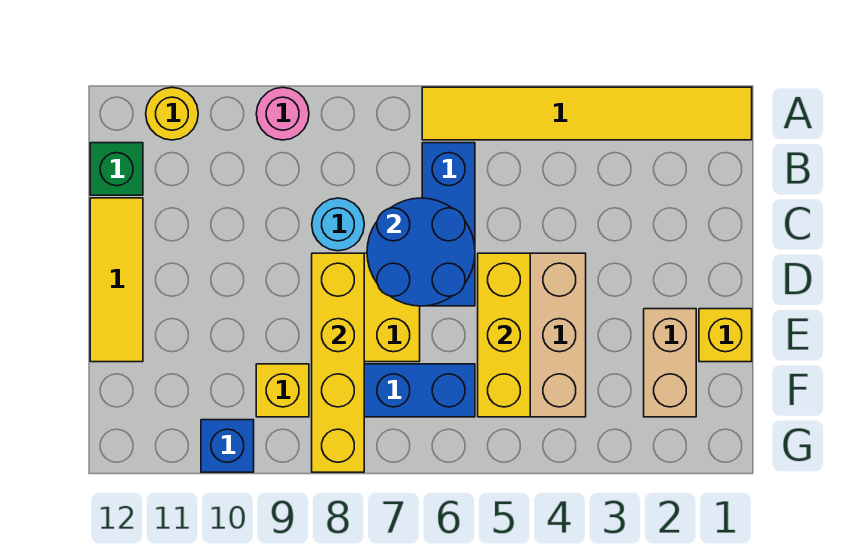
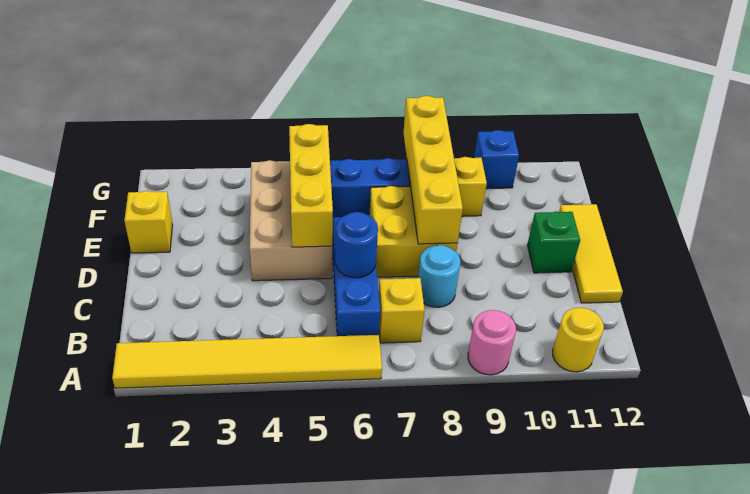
none -> yellow 1x1 brick [379,278,425,343]
green 1x1 brick [90,143,143,195] -> green 1x1 brick moved to [527,211,580,273]
blue 2x2 round brick [367,198,475,306] -> blue 1x1 round brick [335,212,378,278]
tan 1x2 brick [644,309,696,417] -> none

